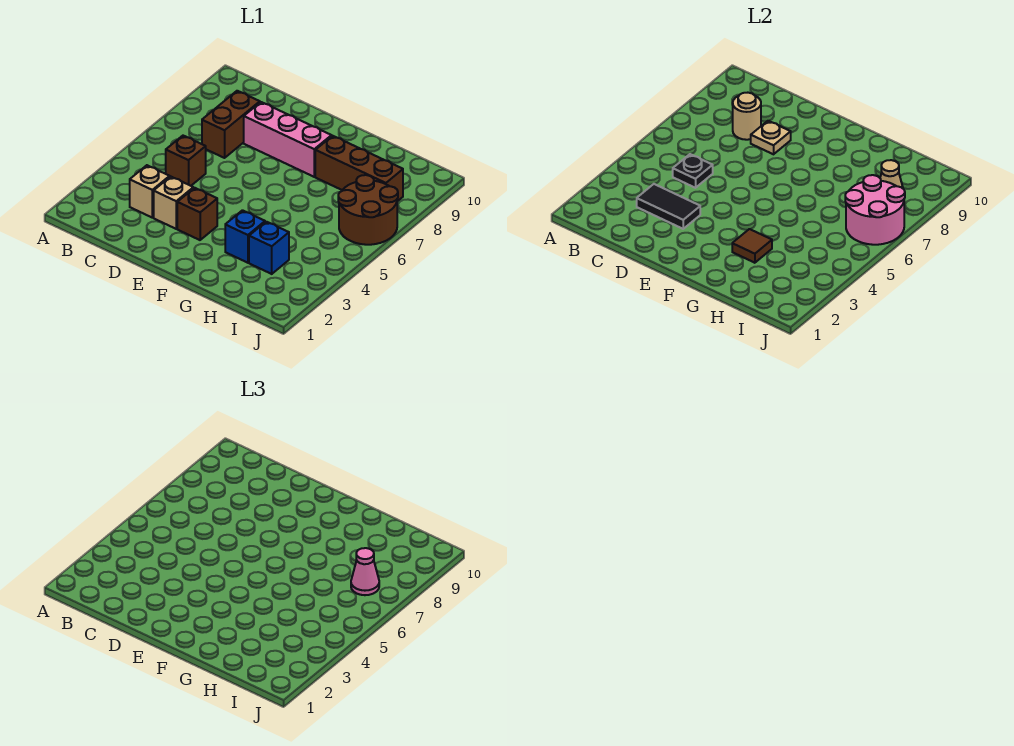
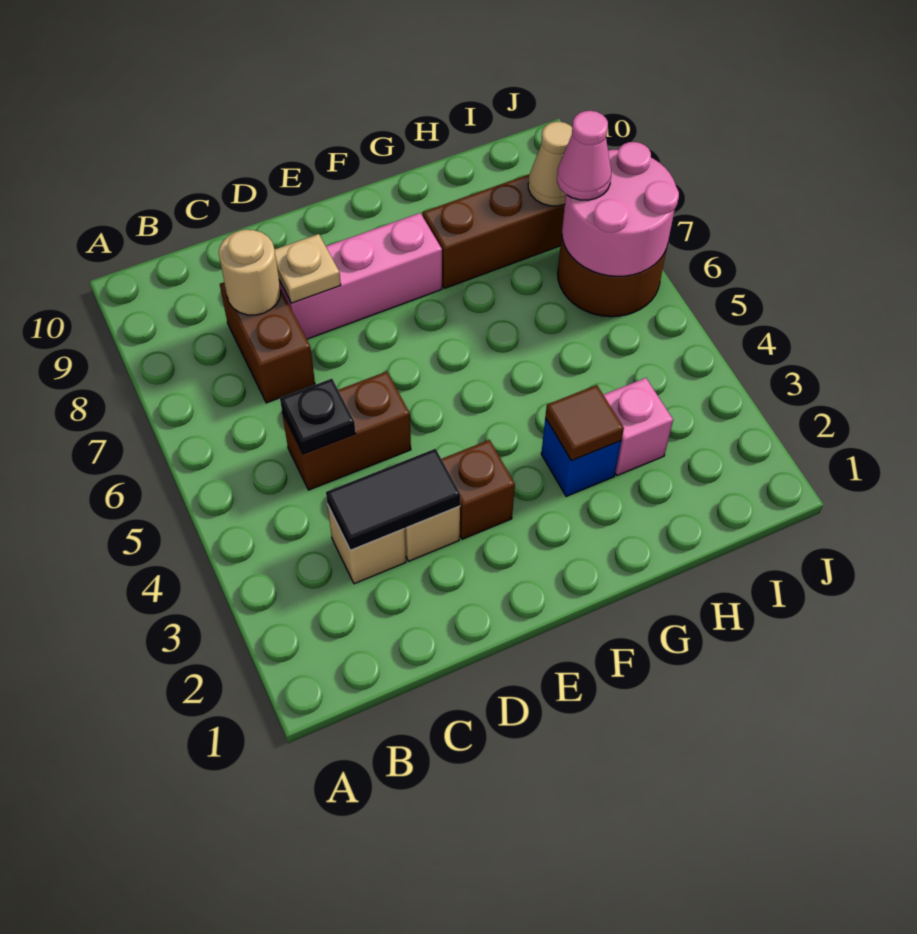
brown 1x1 brick [166,136,206,186] -> brown 1x2 brick [282,372,411,490]
blue 1x1 brick [249,222,289,274] -> pink 1x1 brick [604,378,673,476]

